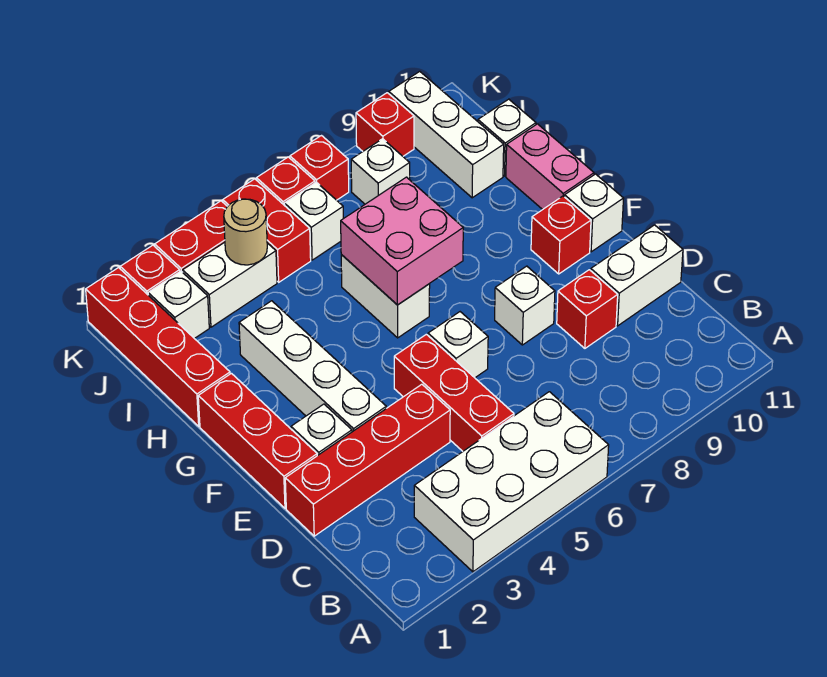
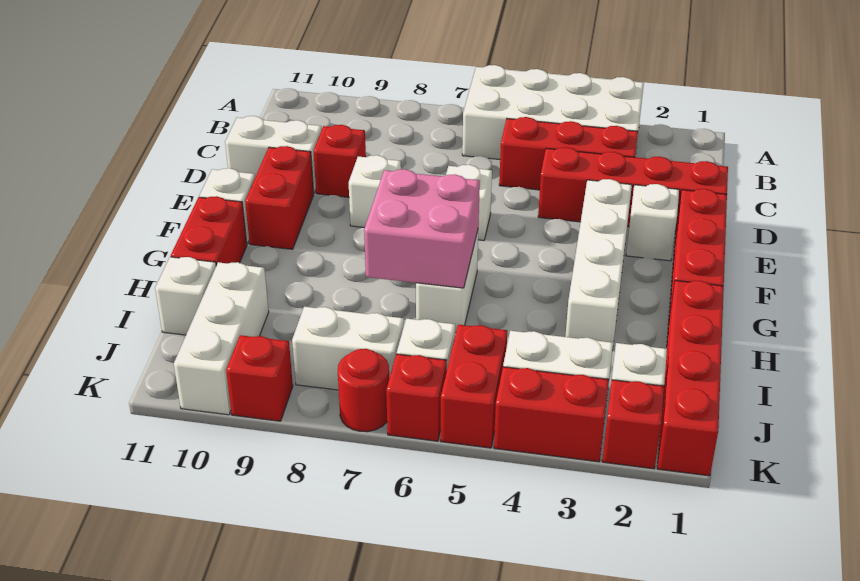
red 1x3 brick [394,334,514,451] -> red 1x3 brick turned to [499,117,638,190]
red 1x1 brick [531,196,591,274] -> red 1x2 brick [245,146,314,249]
pink 1x2 brick [506,124,594,210] -> red 1x2 brick [171,196,247,266]
tan 1x1 round brick [224,199,267,265] -> none
white 1x1 brick [351,139,410,204] -> white 1x2 brick [292,307,404,390]
red 1x1 brick [290,136,349,200] -> red 1x1 round brick [338,349,389,432]

